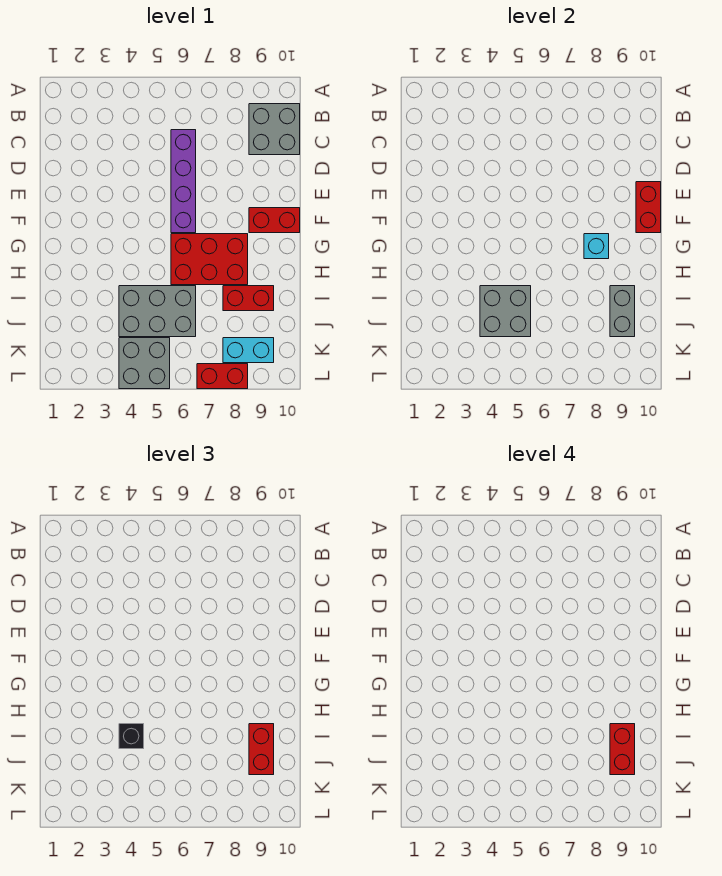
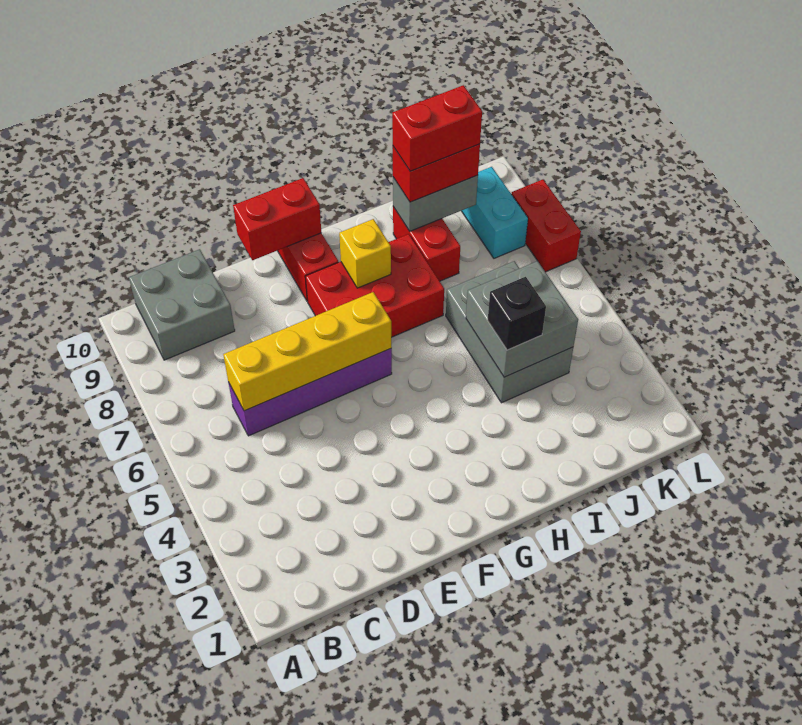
none -> yellow 1x4 brick [223,292,392,411]
red 2x3 brick [171,234,248,285] -> red 2x3 brick turned to [305,234,444,337]
cyan 1x1 brick [584,234,609,259] -> yellow 1x1 brick [339,219,391,288]
grey 2x2 brick [119,338,170,389] -> none

